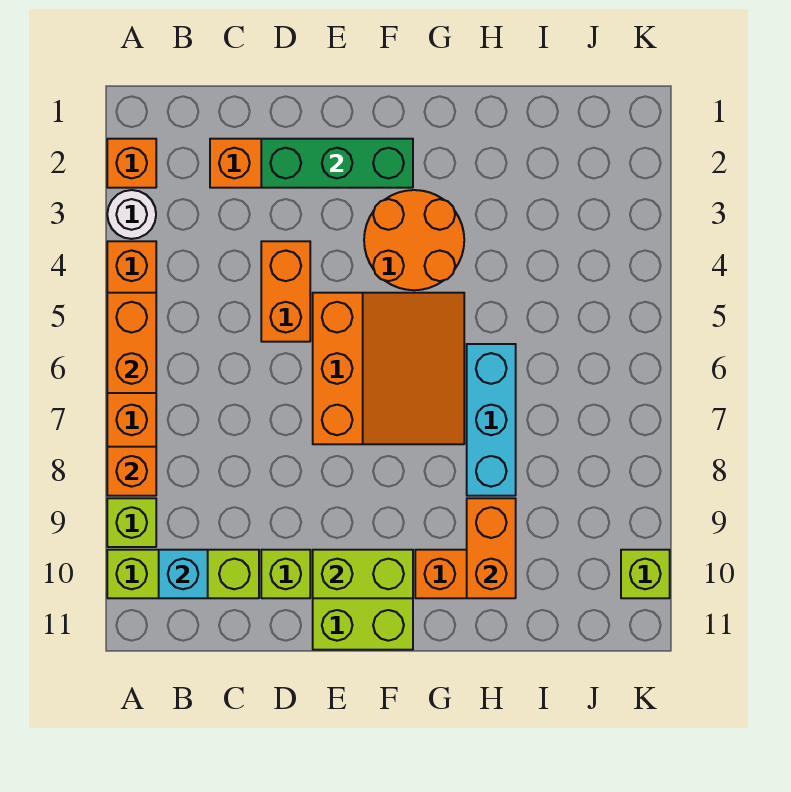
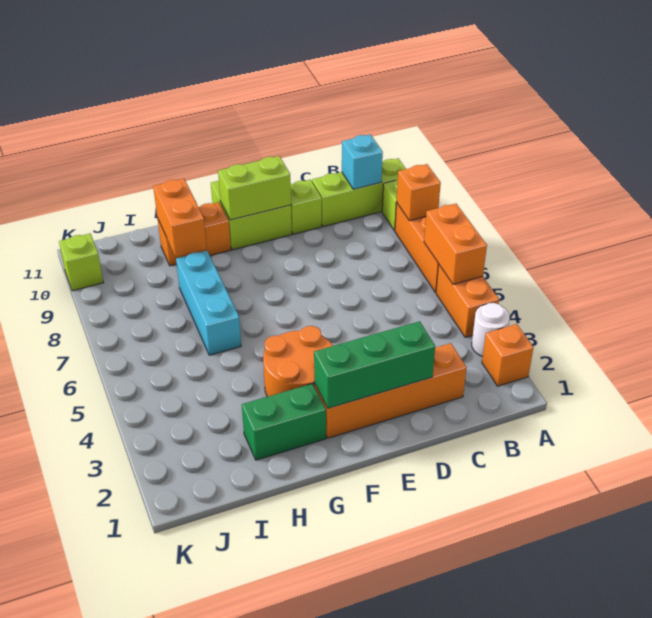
orange 1x2 brick [261,241,310,342] -> none
orange 3x3 slope [313,293,464,444] -> none
none -> green 1x2 brick [242,384,326,460]

